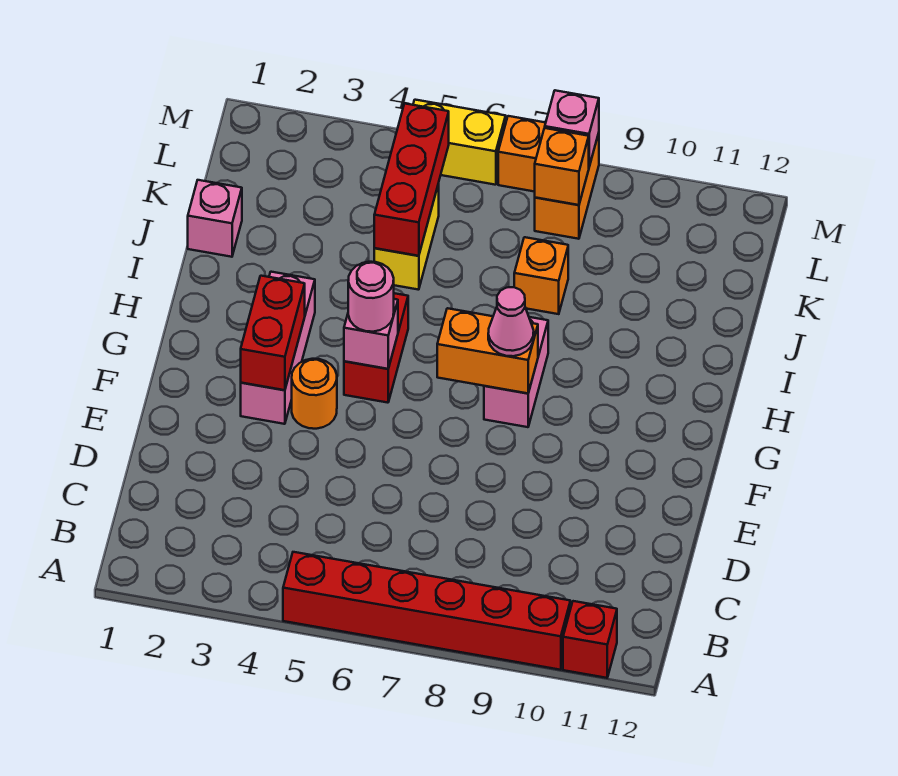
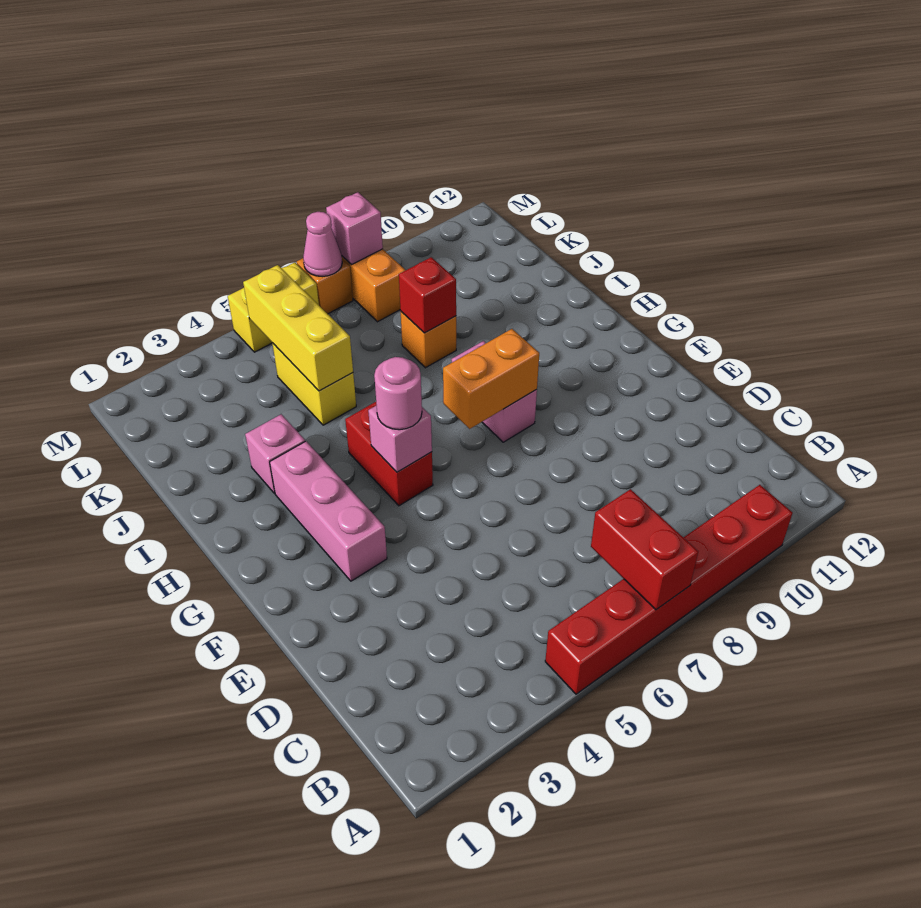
red 1x1 brick [563,601,617,678] -> red 1x1 brick moved to [399,257,456,333]
red 1x2 brick [241,276,305,390] -> red 1x2 brick moved to [591,489,698,610]
orange 1x1 round brick [292,359,337,429] -> none
pink 1x1 cone [488,287,534,356] -> pink 1x1 cone moved to [303,212,342,277]
pink 1x1 brick [188,180,242,257] -> pink 1x1 brick moved to [245,414,305,493]
red 1x3 brick [374,104,449,256] -> yellow 1x3 brick [243,265,353,391]
orange 1x1 brick [535,128,589,205] -> none

